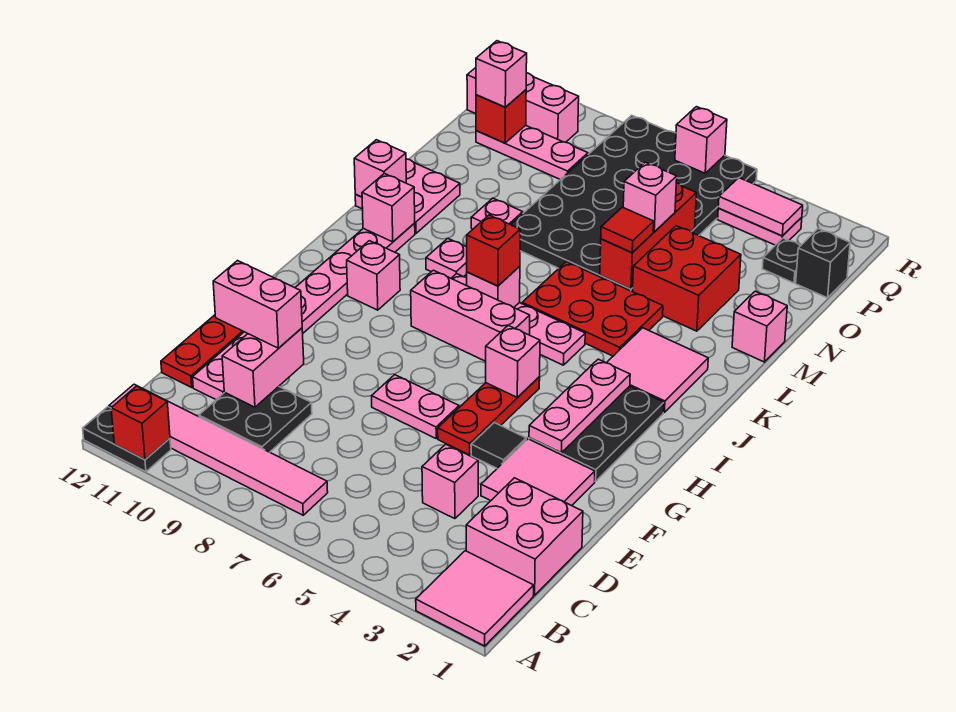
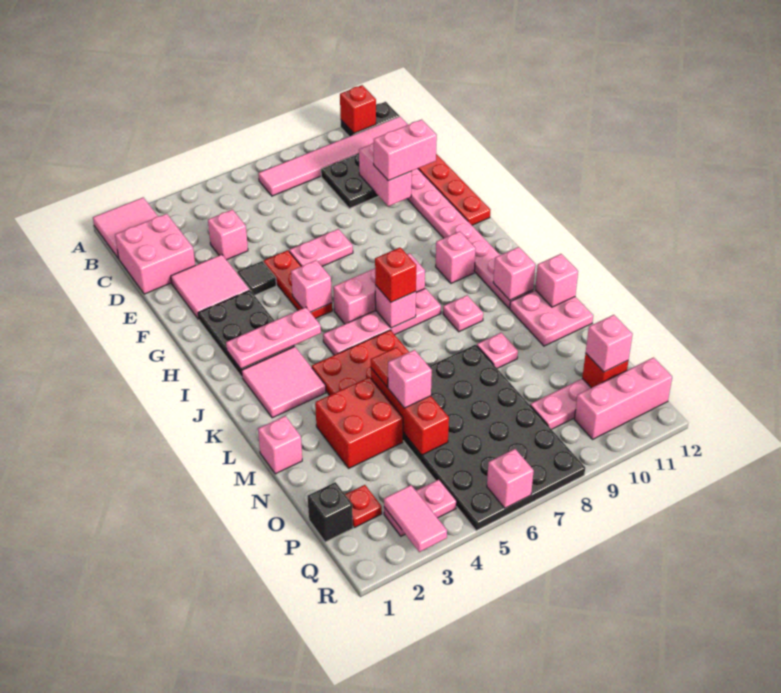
pink 1x3 plate [529,359,630,453] -> pink 1x3 plate turned to [226,307,321,369]
black 1x1 plate [762,238,800,283] -> red 1x1 plate [345,485,382,528]
pink 1x2 tile [718,178,803,236] -> pink 1x2 tile turned to [384,485,447,552]

